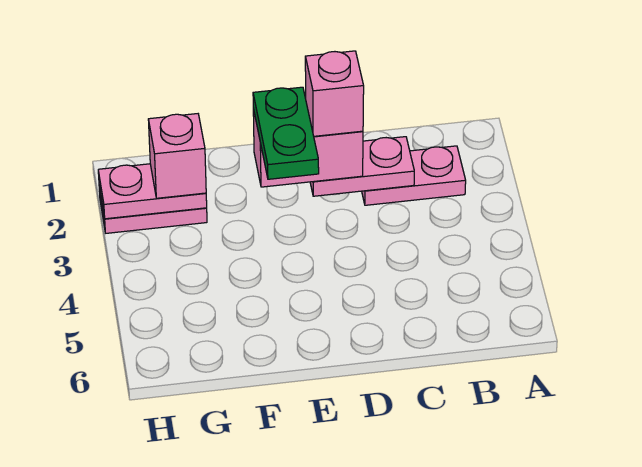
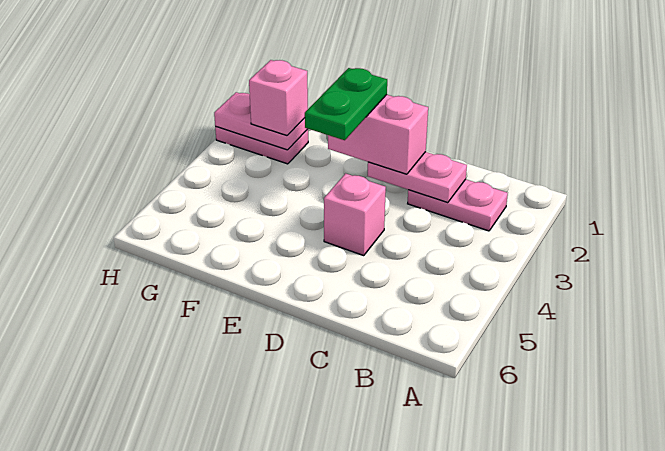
pink 1x1 brick [305,51,364,136] -> pink 1x1 brick moved to [324,173,386,255]

